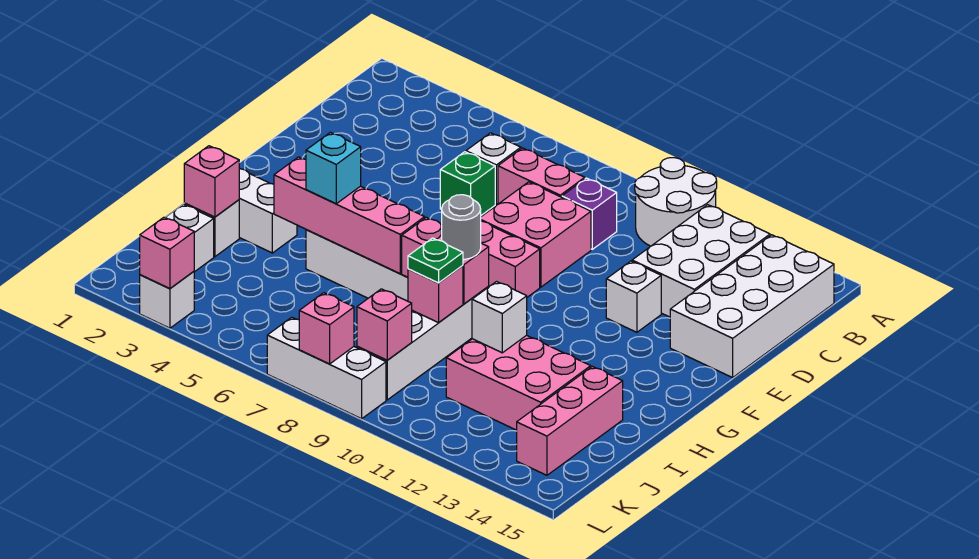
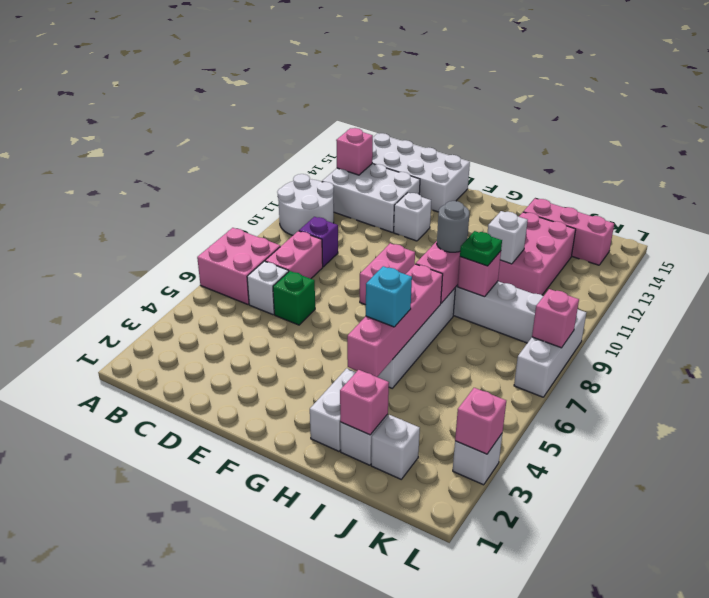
pink 2x2 brick [481,182,591,287] -> pink 2x2 brick moved to [197,228,280,304]
pink 1x1 brick [357,289,412,360] -> pink 1x1 brick moved to [336,128,373,175]

